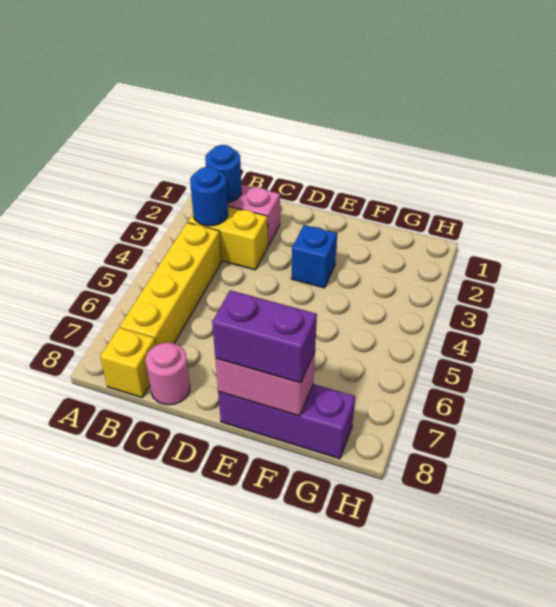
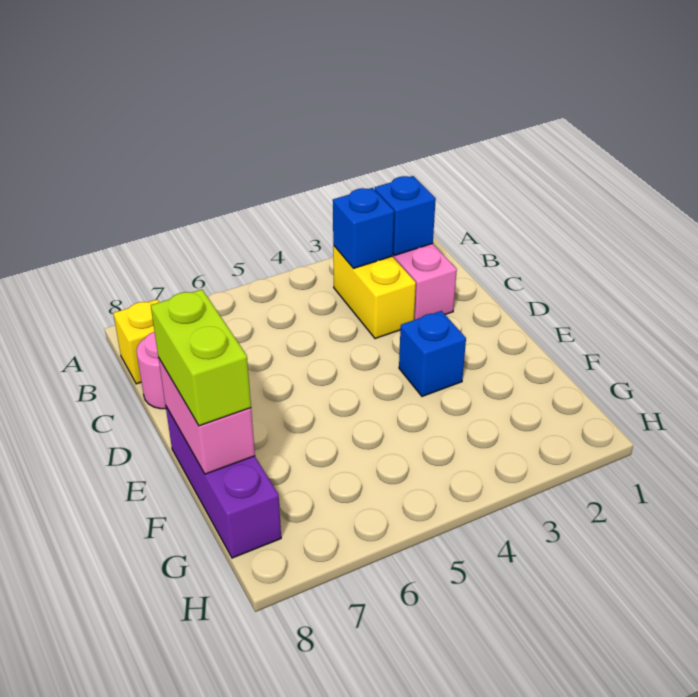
blue 1x1 round brick [205,145,242,203] -> blue 1x1 brick [375,176,436,255]
blue 1x1 round brick [190,167,228,226] -> blue 1x1 brick [333,188,394,268]
yellow 1x4 brick [120,223,221,345] -> none
purple 1x2 brick [212,290,317,383] -> lime 1x2 brick [151,289,251,426]

